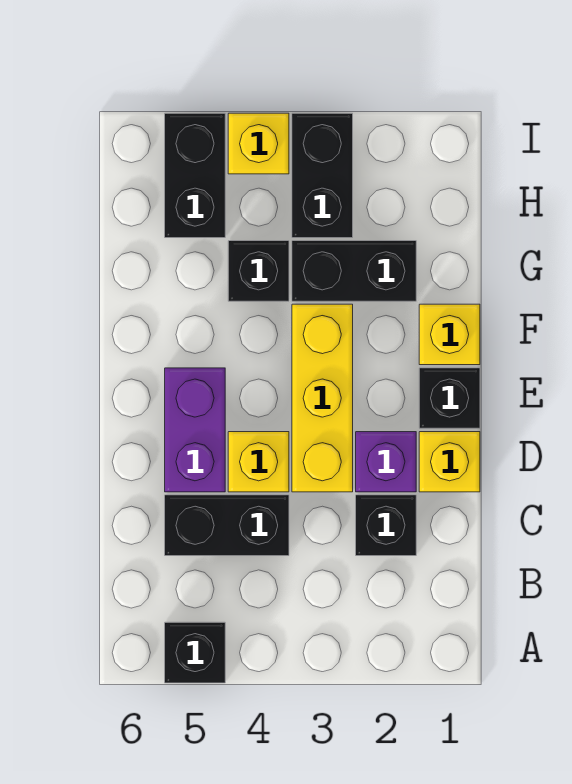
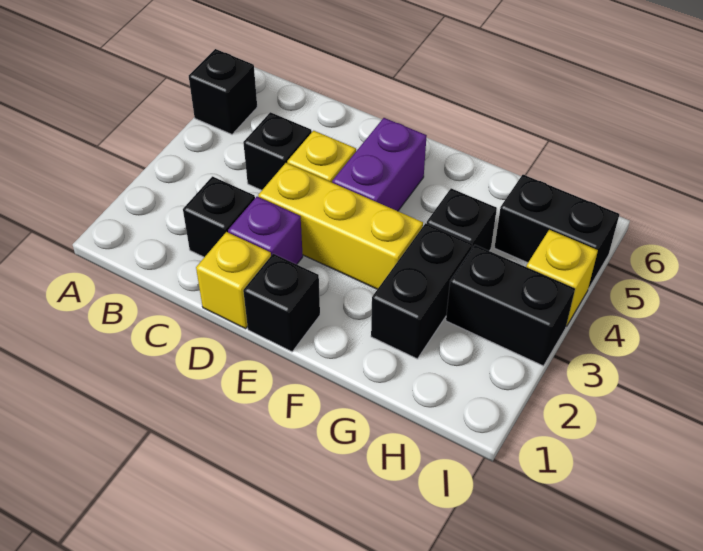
black 1x2 brick [165,495,289,556] -> black 1x1 brick [243,112,312,190]
purple 1x2 brick [165,368,225,492] -> purple 1x2 brick turned to [332,118,427,211]
yellow 1x1 brick [419,304,480,365] -> none

